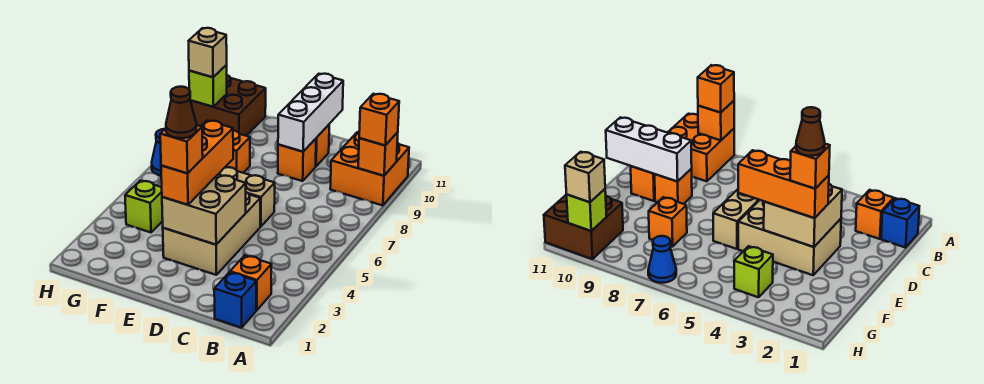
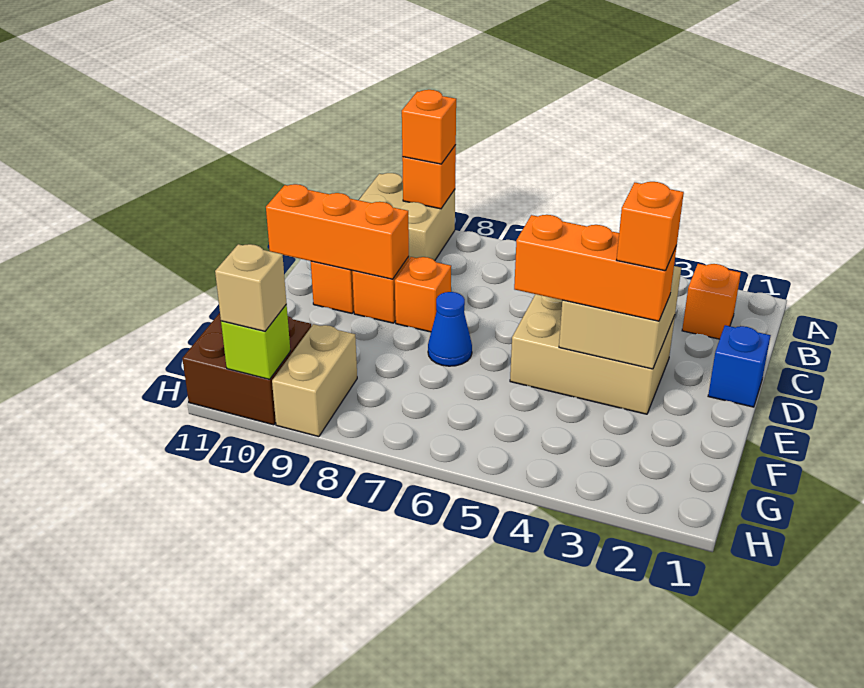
orange 2x2 brick [330,132,409,206] -> tan 2x2 brick [359,173,455,261]
blue 1x1 brick [214,272,256,328] -> blue 1x1 brick moved to [708,325,771,407]
tan 1x2 brick [218,167,275,227] -> tan 1x2 brick moved to [272,324,357,437]
white 1x3 brick [278,74,343,152] -> orange 1x3 brick [266,184,409,279]
brown 1x1 cone [166,87,196,138] -> none
orange 1x1 brick [225,130,250,173] -> orange 1x1 brick moved to [395,257,451,332]
lime 1x1 brick [125,181,163,232] -> none
blue 1x1 cone [152,129,165,175] -> blue 1x1 cone moved to [428,292,472,366]

